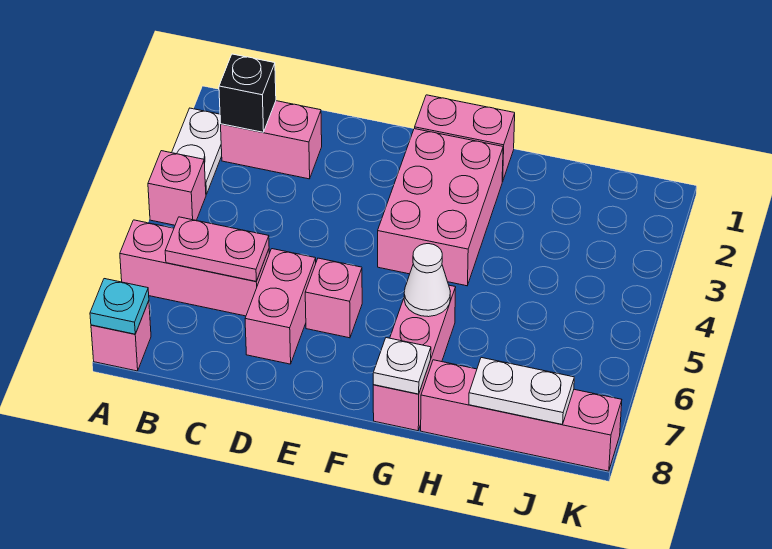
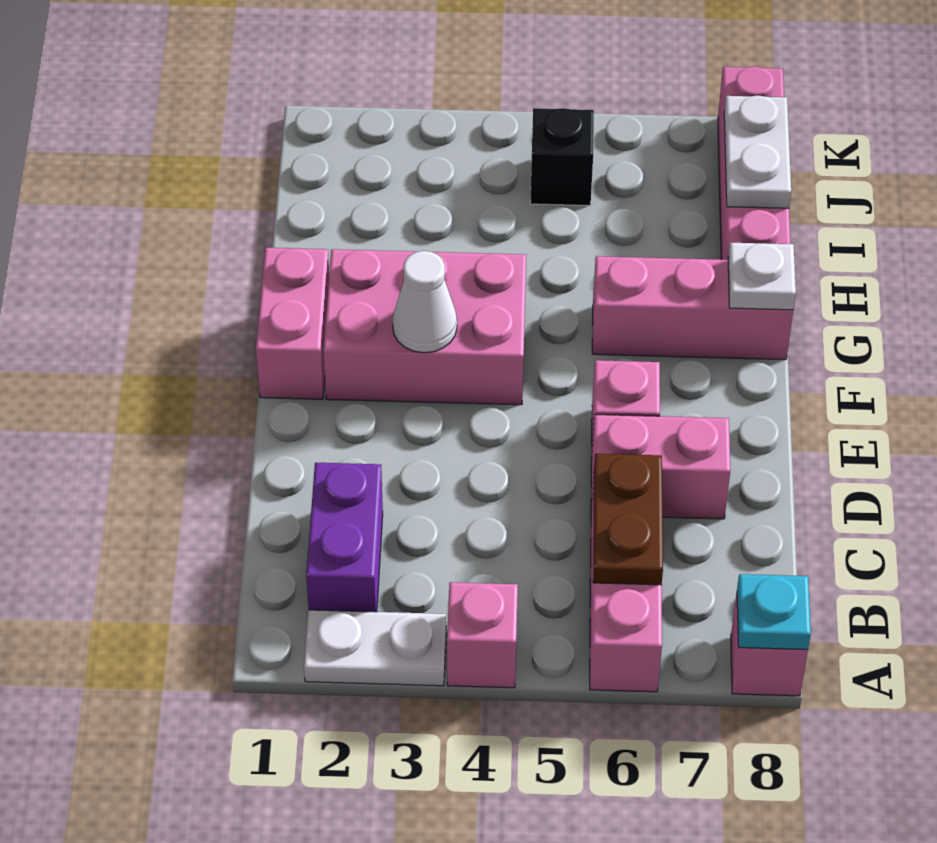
pink 1x2 brick [221,101,322,179] -> purple 1x2 brick [306,463,383,612]
black 1x1 brick [219,54,276,132] -> black 1x1 brick moved to [530,108,594,206]
pink 1x2 plate [165,217,269,281] -> brown 1x2 plate [593,454,663,585]
white 1x1 cone [404,244,450,317] -> white 1x1 cone moved to [393,251,457,353]

